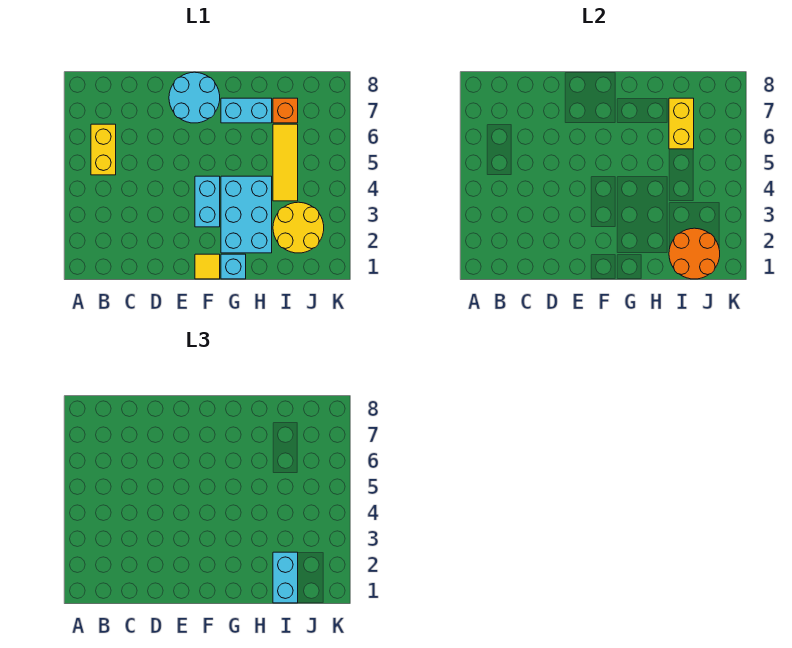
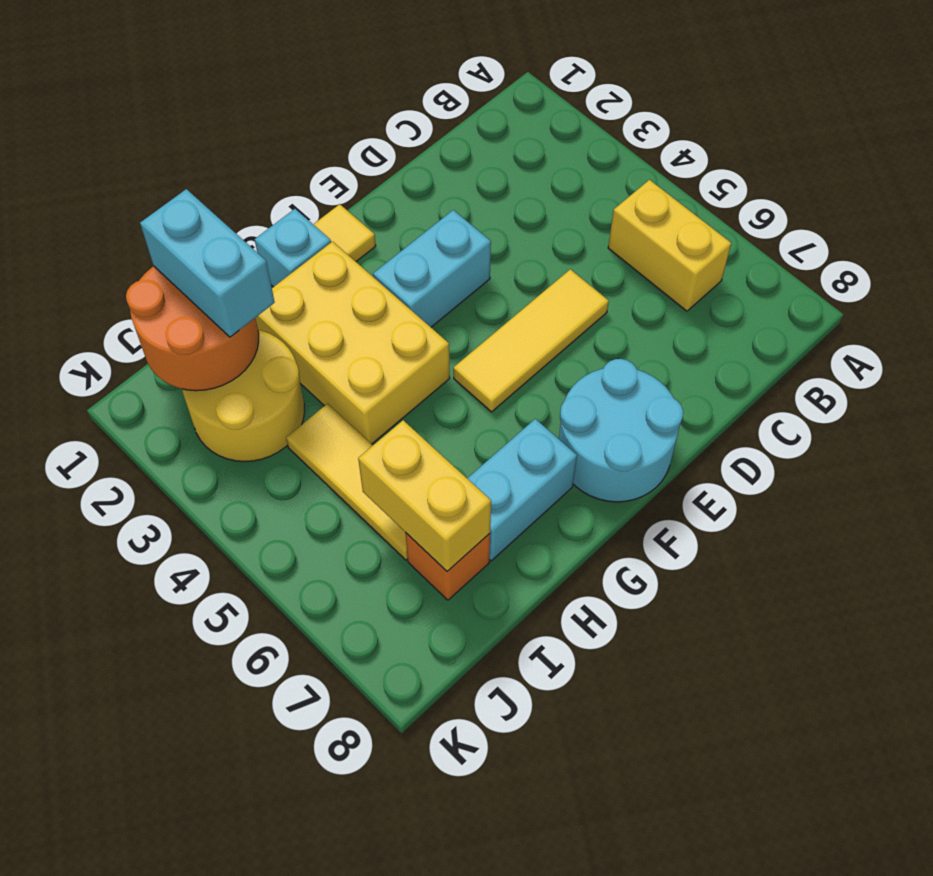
none -> yellow 1x3 tile [453,269,609,412]
cyan 1x2 brick [195,176,220,227] -> cyan 1x2 brick turned to [373,210,491,327]
cyan 2x3 brick [221,176,272,253] -> yellow 2x3 brick [256,242,450,444]

